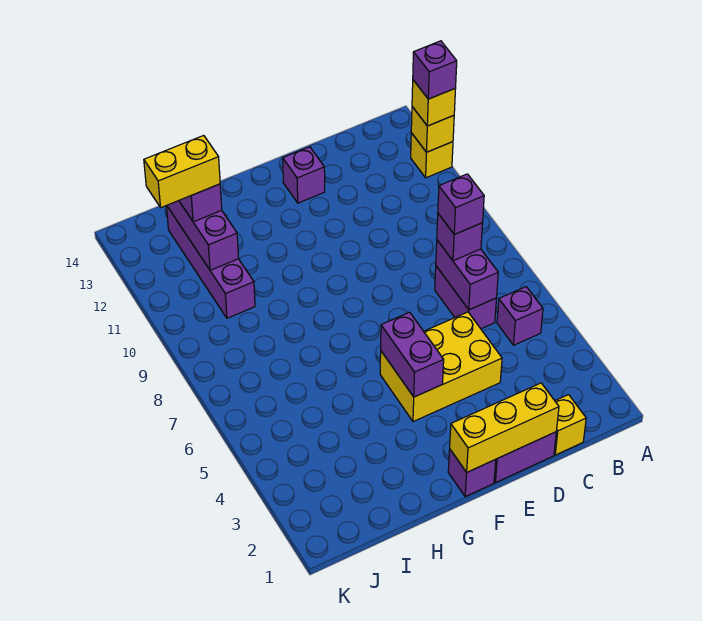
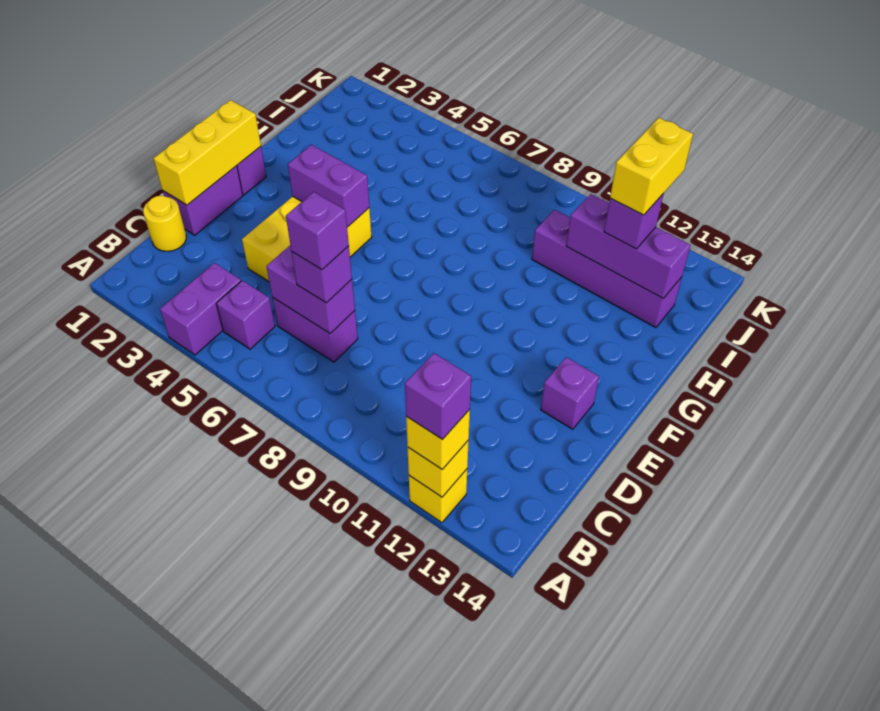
none -> purple 1x2 brick [160,263,241,355]
yellow 1x1 brick [554,395,586,455] -> yellow 1x1 round brick [143,196,186,251]

